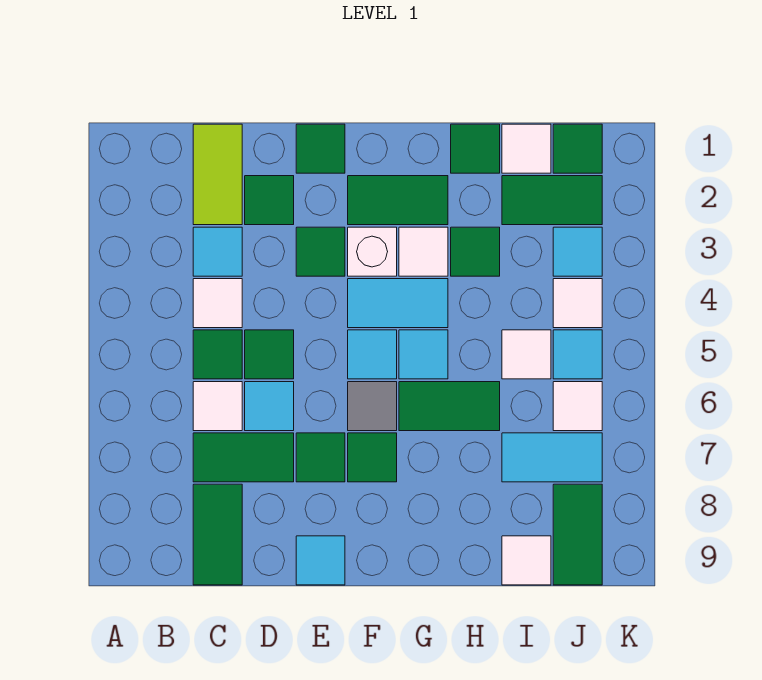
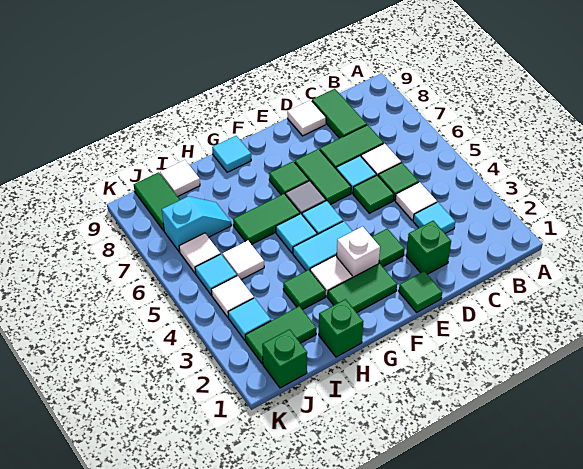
lime 1x2 tile [193,124,242,225] -> none
green 1x1 tile [245,176,294,225] -> green 1x1 brick [406,221,451,274]
green 1x1 tile [296,433,345,482] -> green 1x2 tile [295,149,351,205]
cyan 1x1 tile [296,536,345,585] -> cyan 1x1 tile moved to [212,136,251,172]
green 1x1 tile [451,124,500,173] -> green 1x1 brick [319,299,363,357]
white 1x1 tile [502,124,551,173] -> white 1x1 tile moved to [287,100,326,136]
cyan 1x2 tile [502,433,602,482] -> cyan 1x2 slope [162,196,231,252]
green 1x1 tile [553,124,602,173] -> green 1x1 brick [262,329,307,388]

